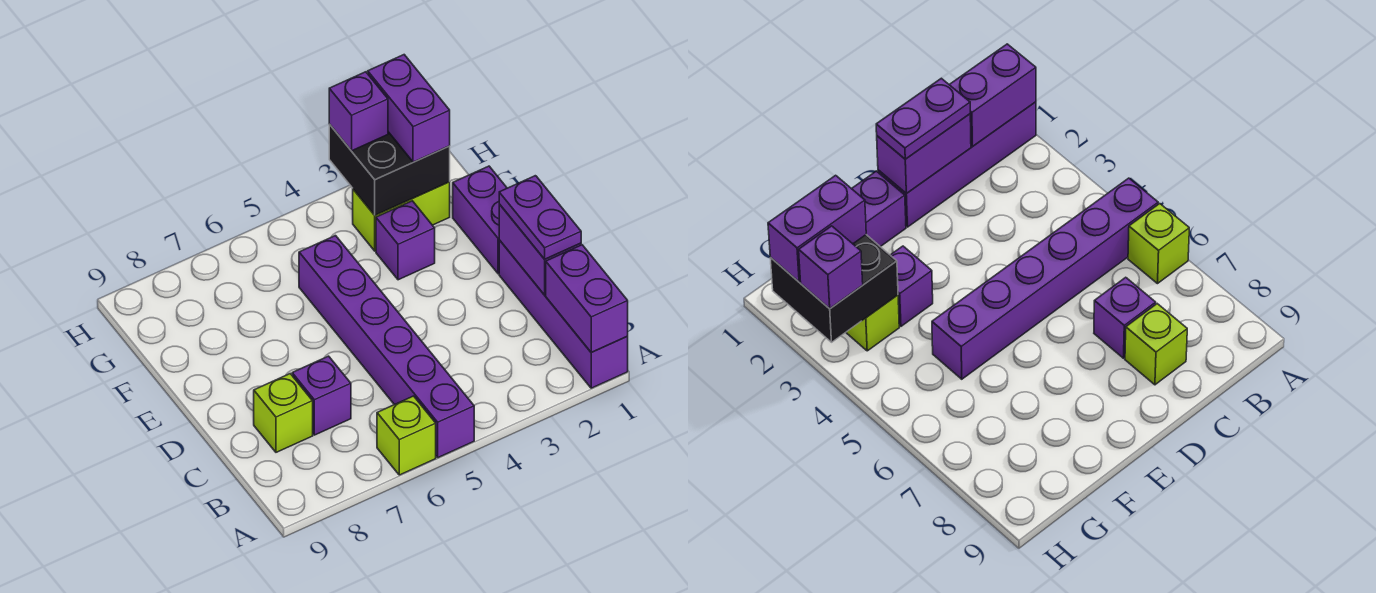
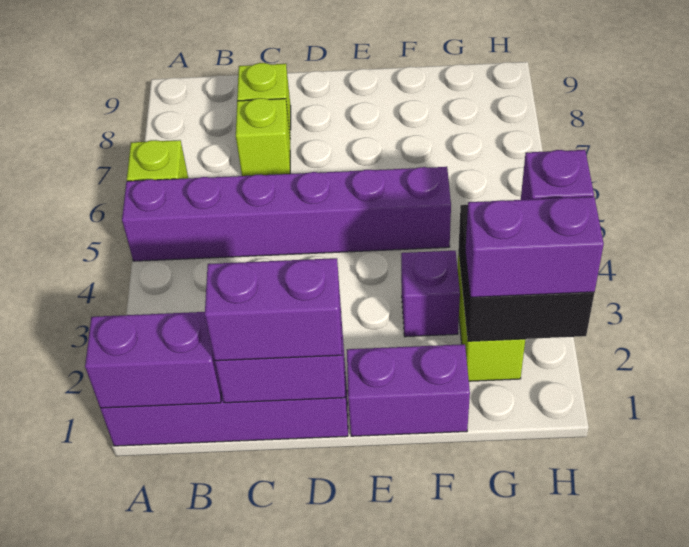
purple 1x2 plate [499,176,581,259] -> purple 1x2 brick [205,258,342,361]
purple 1x1 brick [292,356,351,435] -> lime 1x1 brick [236,98,290,176]

